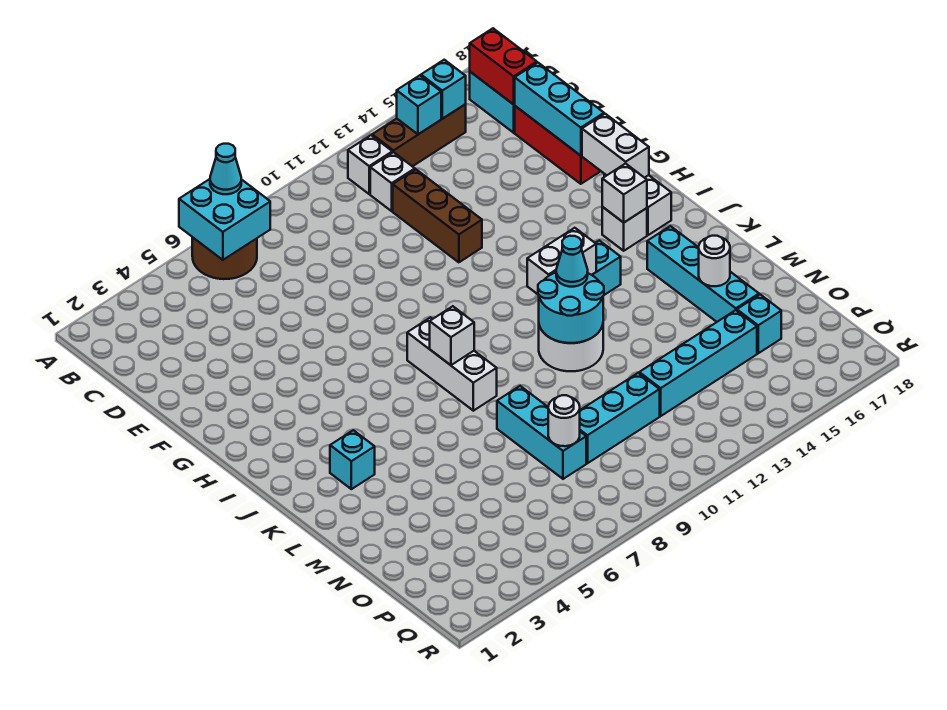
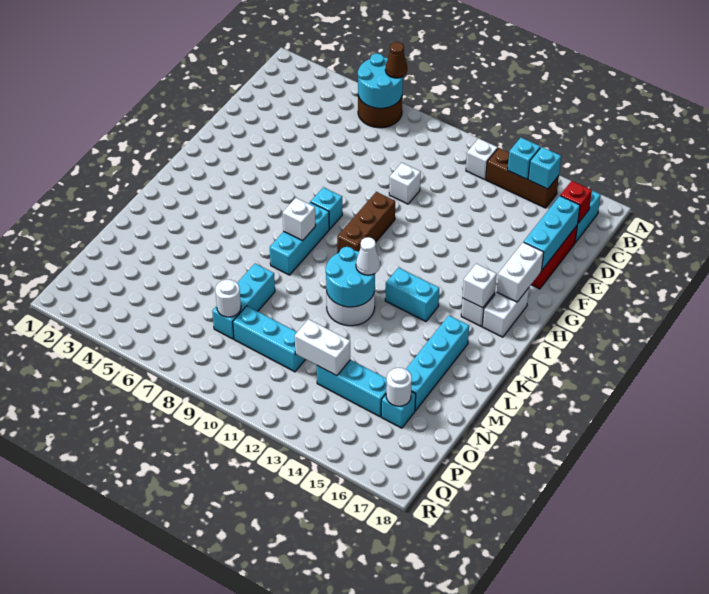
cyan 2x2 brick [179,179,270,260] -> cyan 2x2 round brick [358,53,403,108]
cyan 1x1 cone [210,144,241,194] -> brown 1x1 cone [385,42,407,78]
red 1x2 brick [470,28,537,104] -> red 1x1 brick [560,181,592,223]
white 1x1 brick [370,152,415,211] -> white 1x1 brick moved to [389,163,421,204]
brown 1x3 brick [393,169,482,262] -> brown 1x3 brick moved to [337,192,395,253]
white 1x3 brick [407,318,497,411] -> cyan 1x3 brick [270,202,329,275]
white 1x2 brick [527,228,596,295] -> white 1x2 brick moved to [295,319,350,376]
cyan 1x1 brick [330,430,375,489] -> cyan 1x1 brick moved to [311,187,342,229]
cyan 1x1 cone [556,236,588,287] -> white 1x1 cone [356,237,380,275]
white 1x1 round brick [699,236,730,286] -> white 1x1 round brick moved to [386,368,412,406]
cyan 1x4 brick [639,310,757,416] -> cyan 1x3 brick [317,360,387,417]

